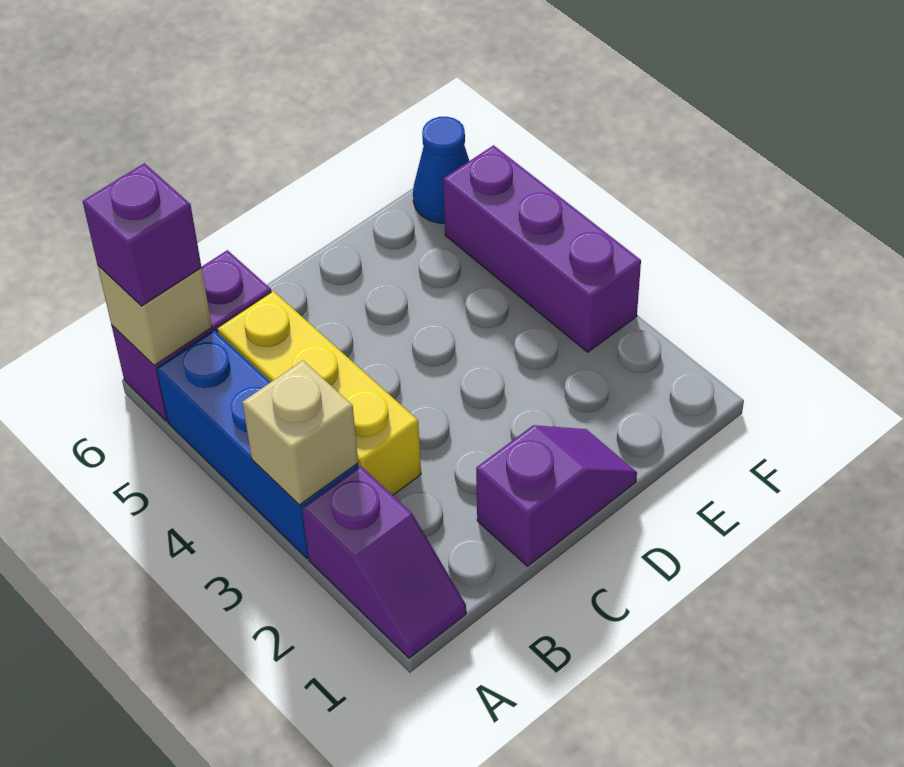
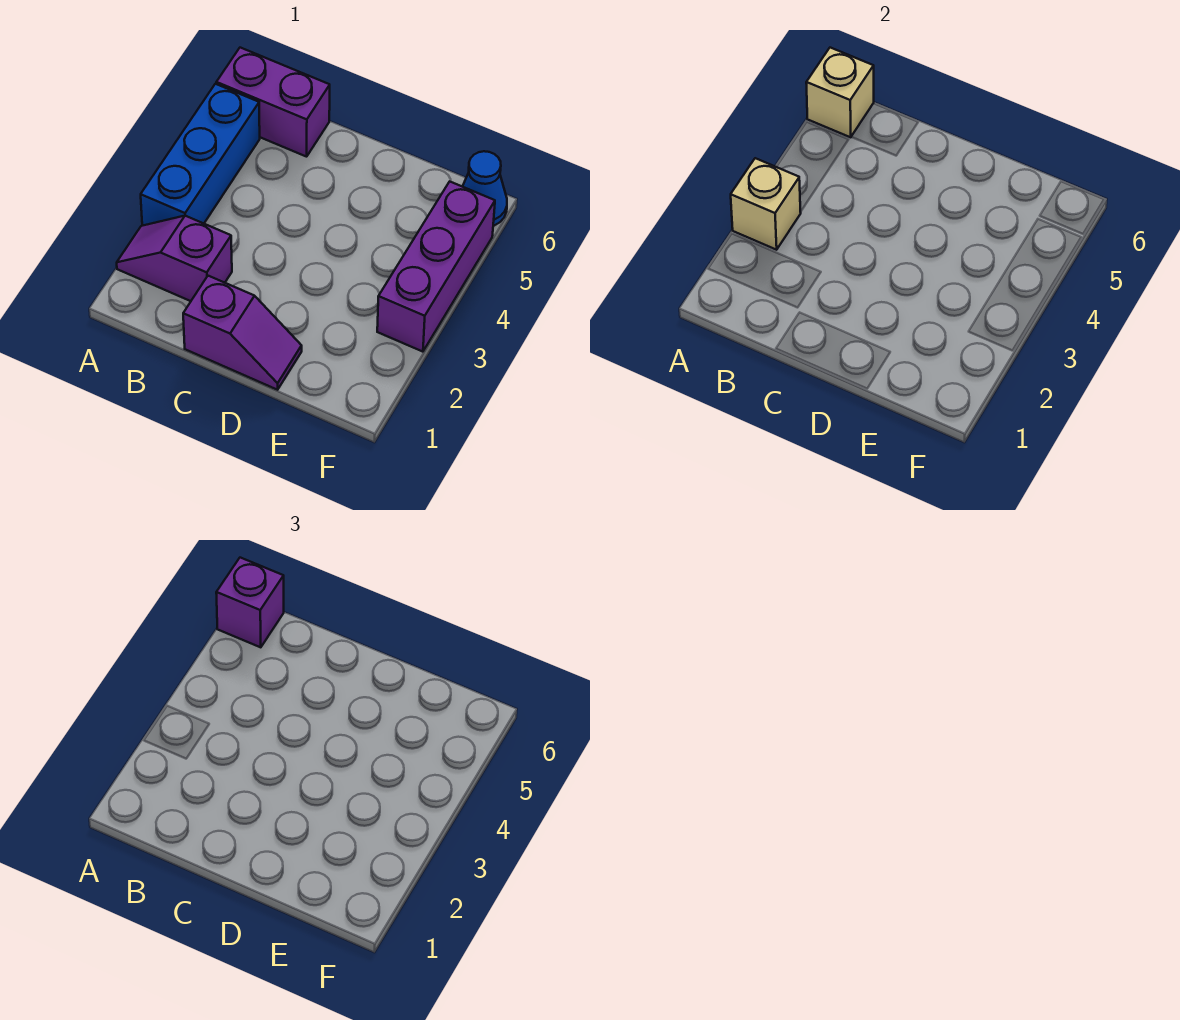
purple 1x2 slope [302,466,466,658] -> purple 1x2 slope turned to [117,216,232,301]
yellow 1x3 brick [217,291,421,495] -> none

